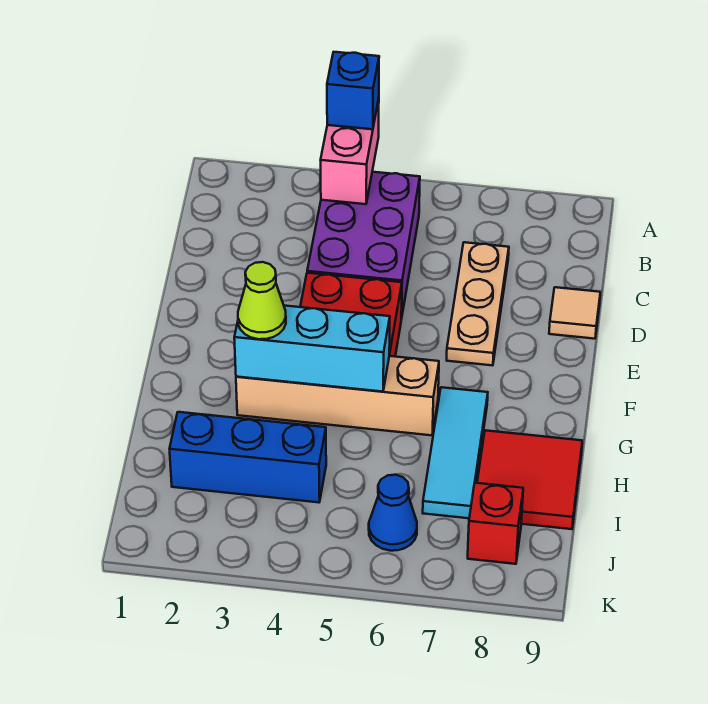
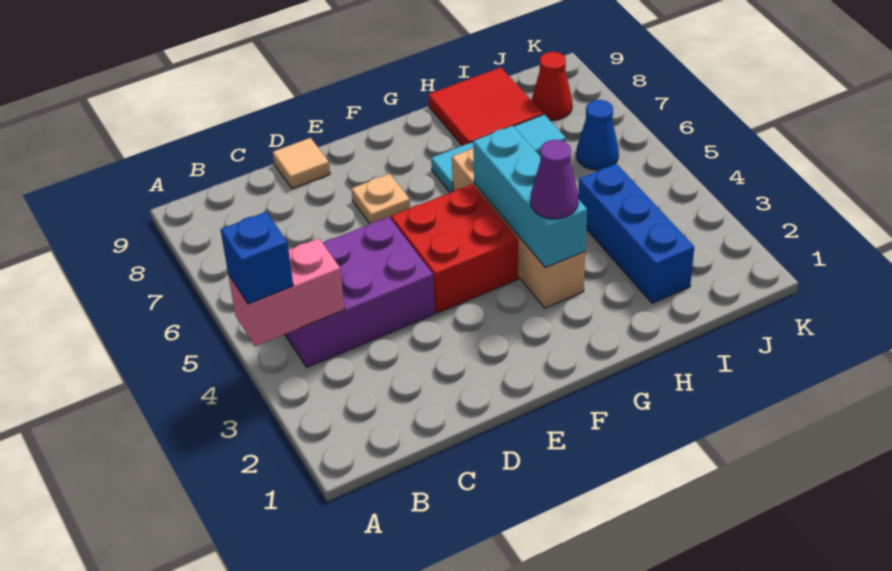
tan 1x3 plate [447,242,509,365] -> tan 1x1 plate [352,174,410,224]
lime 1x1 cone [238,262,286,339] -> purple 1x1 cone [531,140,578,219]
red 1x1 brick [468,483,523,564] -> red 1x1 cone [532,52,572,120]

